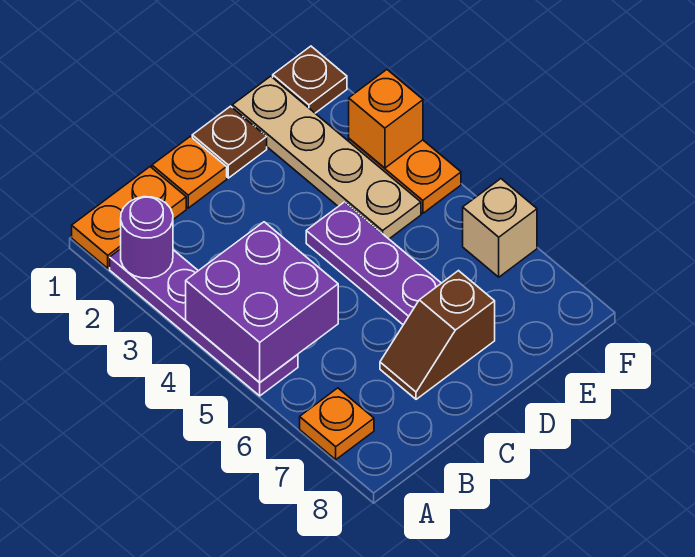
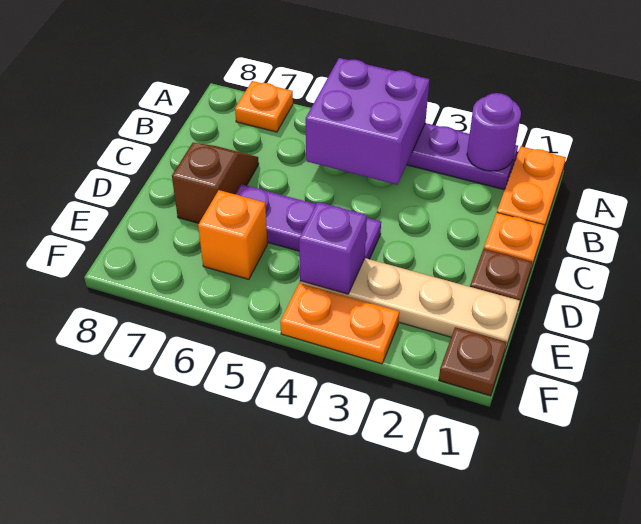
none -> purple 1x1 brick [299,202,367,294]
orange 1x1 brick [349,70,423,168] -> orange 1x1 brick moved to [198,190,267,279]
tan 1x1 brick [463,179,537,277] -> none

